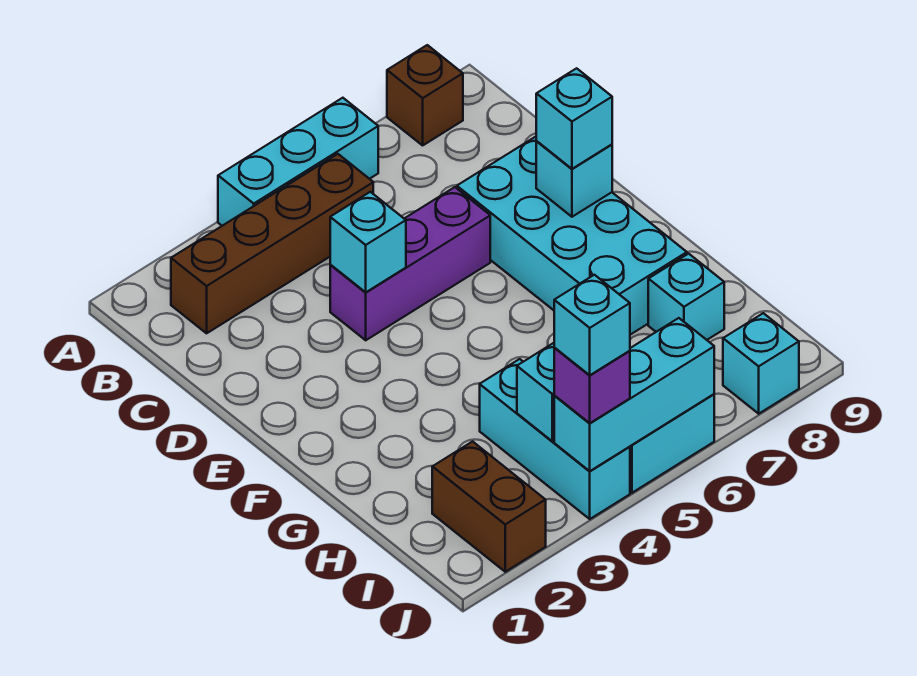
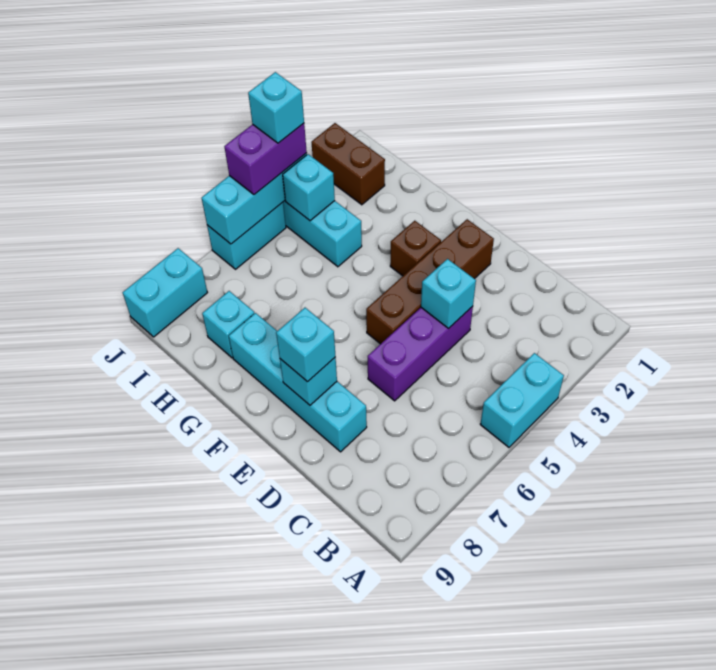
cyan 1x3 brick [218,98,378,226] -> cyan 1x2 brick [480,353,564,447]
brown 1x1 brick [387,45,463,145] -> brown 1x1 brick moved to [390,221,441,276]
brown 1x4 brick [171,154,373,333] -> brown 1x4 brick moved to [366,219,494,344]
cyan 2x4 brick [457,137,687,335] -> cyan 1x4 brick [229,313,367,452]
purple 1x1 brick [554,347,630,423] -> purple 1x2 brick [224,123,307,195]
cyan 1x1 brick [723,313,799,414] -> cyan 1x2 brick [123,248,207,337]

